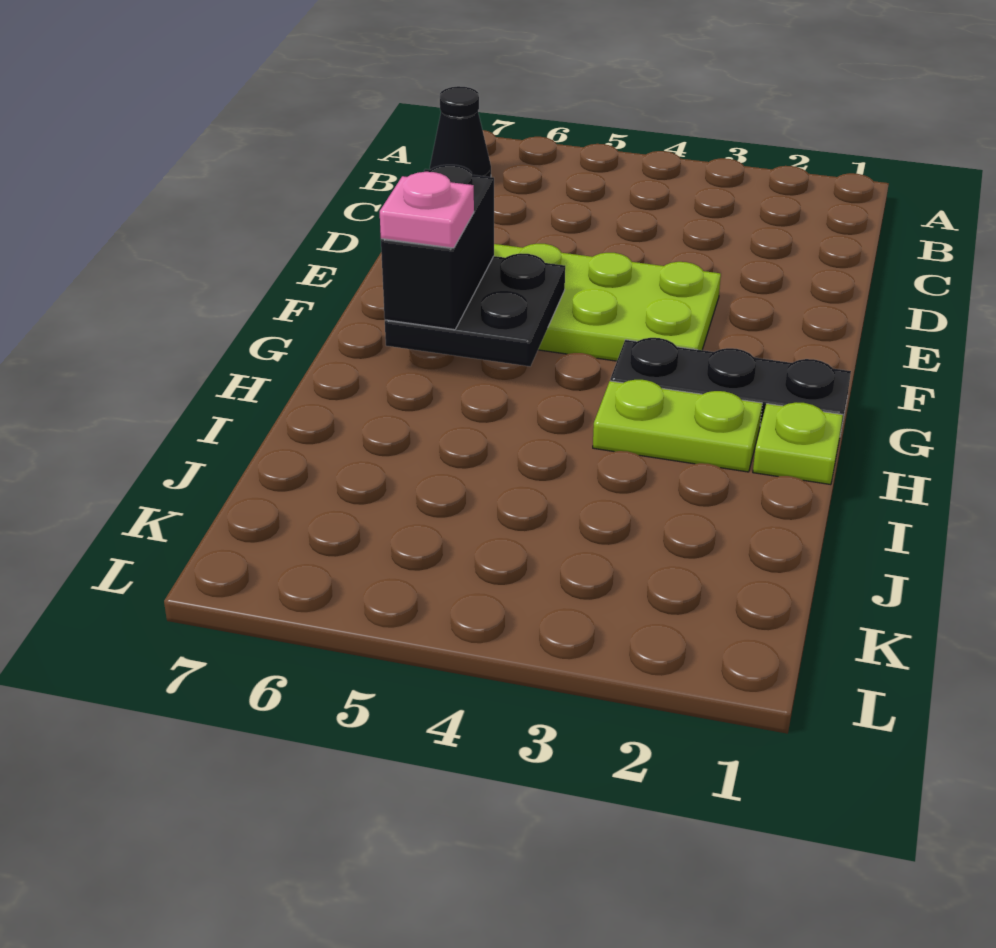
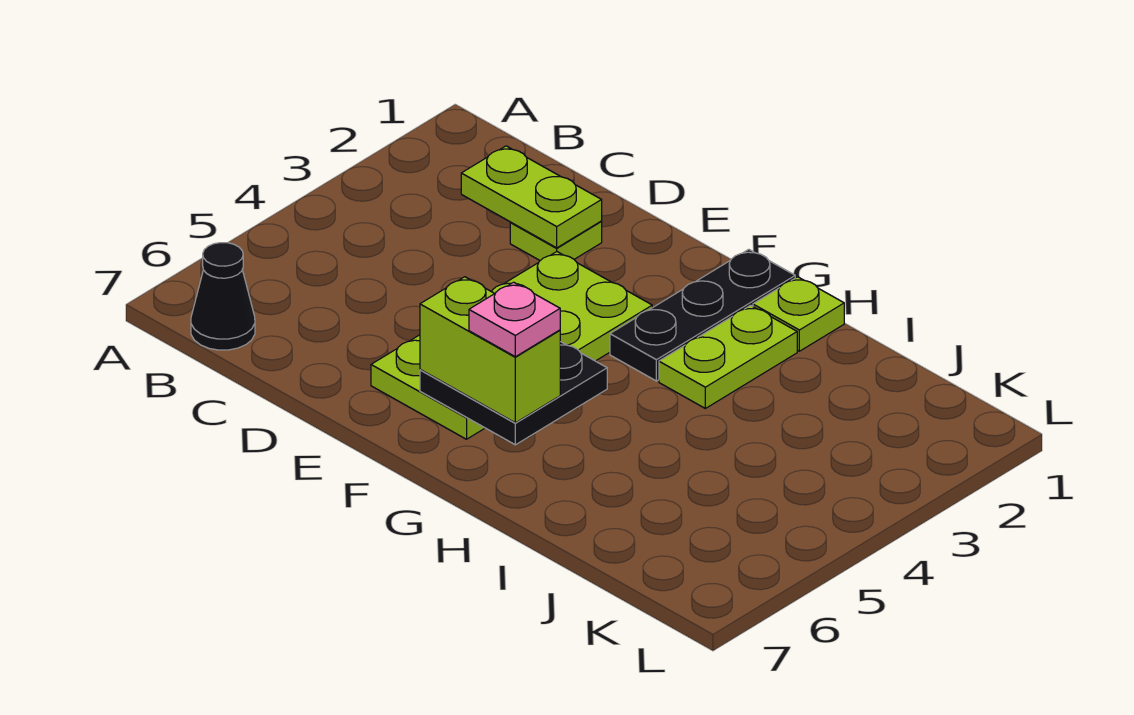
none -> lime 1x2 plate [461,146,602,248]
none -> lime 1x1 plate [510,221,602,260]
black 1x2 brick [381,165,494,330] -> lime 1x2 brick [420,277,560,423]

